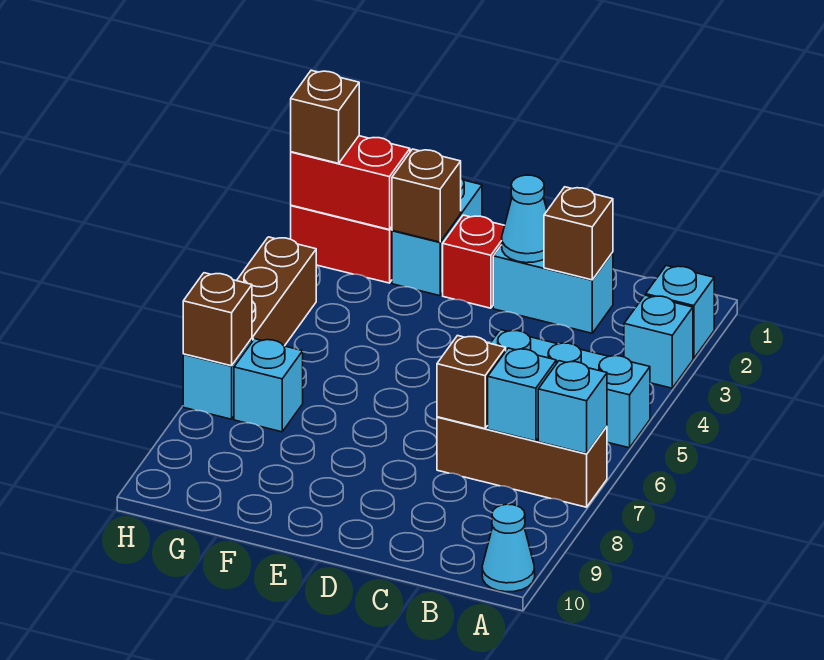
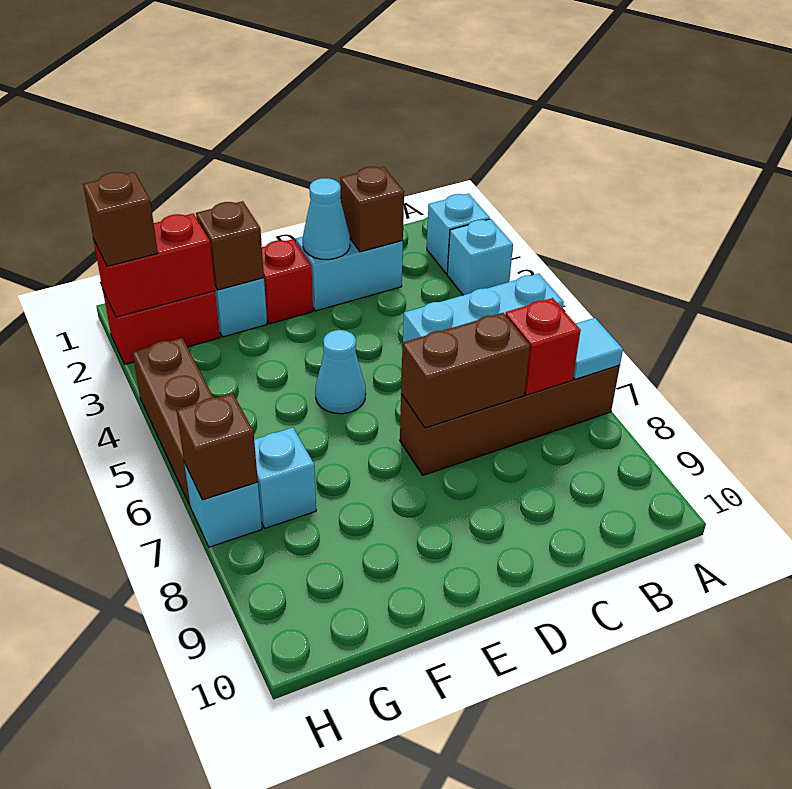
brown 1x3 brick [437,417,607,507] -> brown 1x4 brick [400,365,620,475]
cyan 1x1 brick [538,361,607,454] -> cyan 1x1 tile [573,318,623,379]
cyan 1x1 cone [482,504,535,592] -> cyan 1x1 cone moved to [315,330,366,414]
cyan 1x1 brick [488,348,556,441] -> red 1x1 brick [505,298,581,395]
brown 1x1 brick [437,336,506,429] -> brown 1x2 brick [401,313,530,428]

